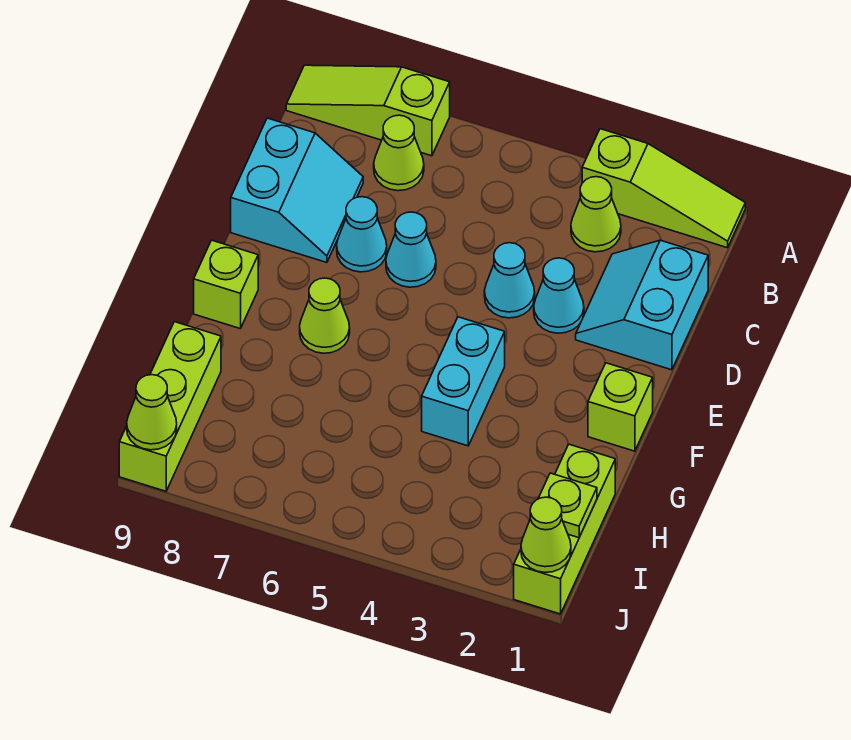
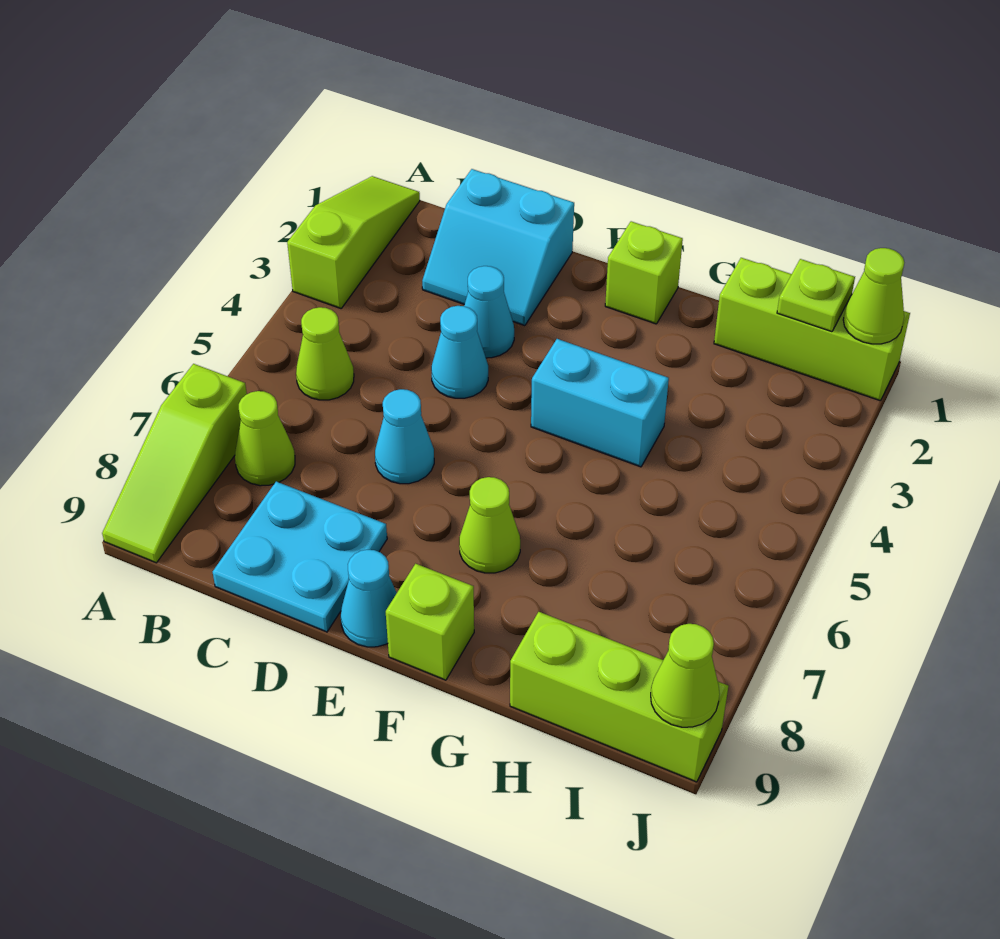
lime 1x1 cone [571,177,621,252] -> lime 1x1 cone moved to [296,307,354,400]
cyan 2x2 slope [231,118,363,263] -> cyan 2x2 plate [213,482,387,632]
cyan 1x1 cone [337,197,387,272] -> cyan 1x1 cone moved to [341,550,397,647]

